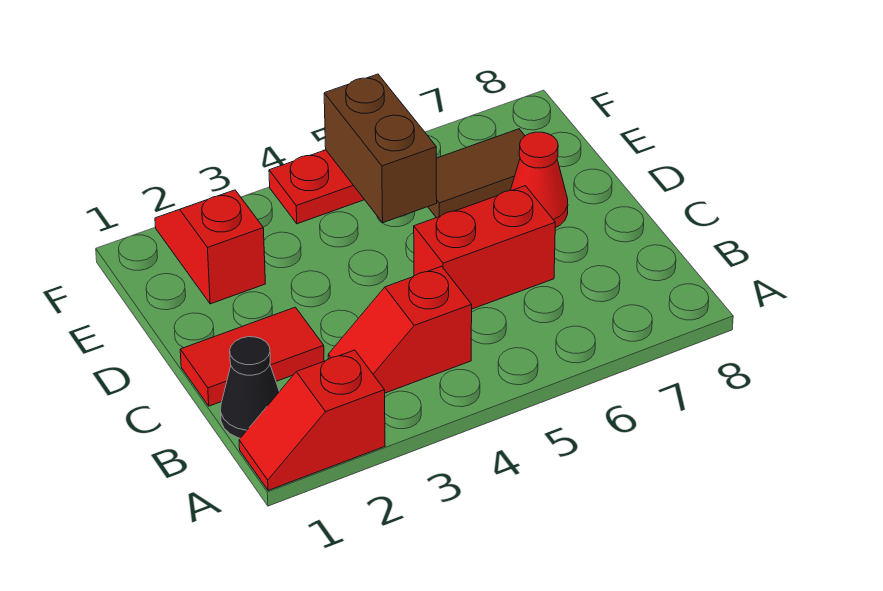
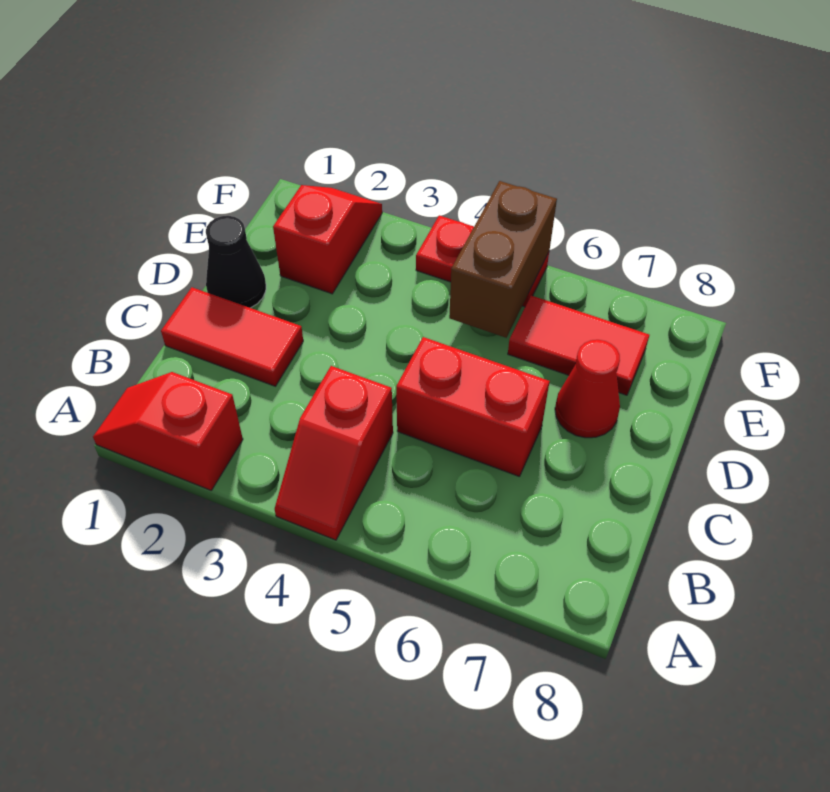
black 1x1 cone [221,337,279,438] -> black 1x1 cone moved to [206,216,266,308]
red 1x2 slope [328,266,472,393] -> red 1x2 slope turned to [275,366,393,540]
brown 1x2 tile [428,129,525,218] -> red 1x2 tile [508,296,649,395]

